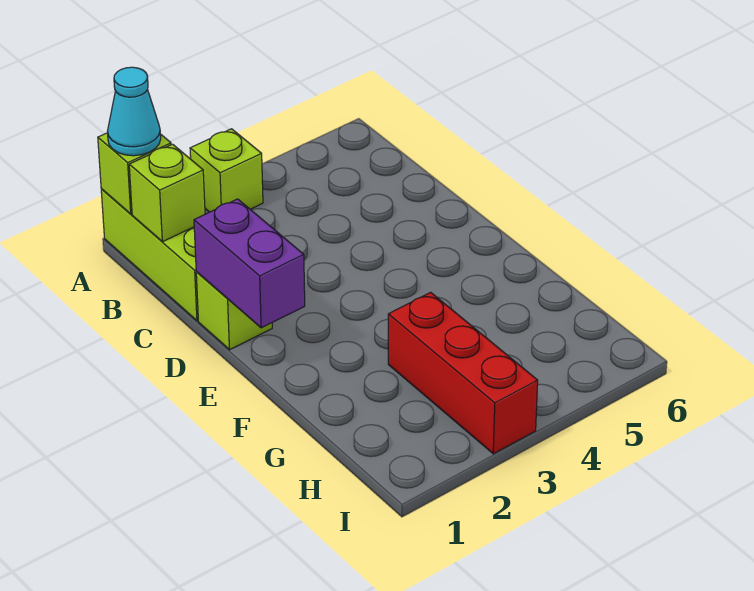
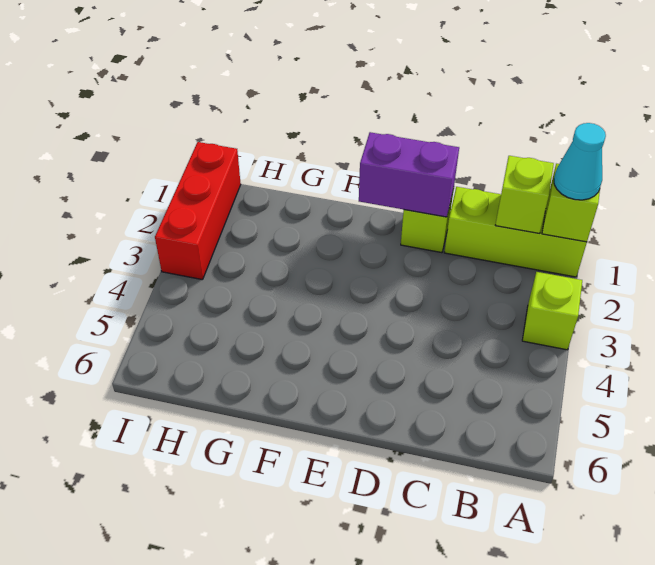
red 1x3 brick [388,292,538,454] -> red 1x3 brick turned to [155,142,241,280]

